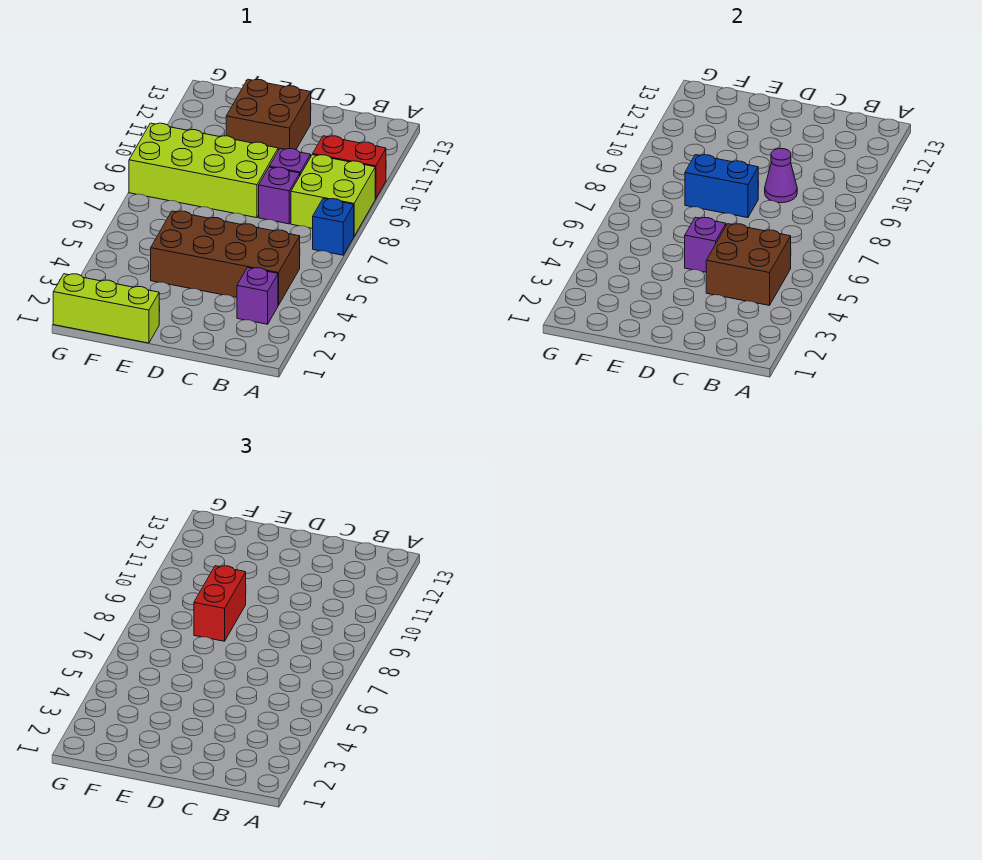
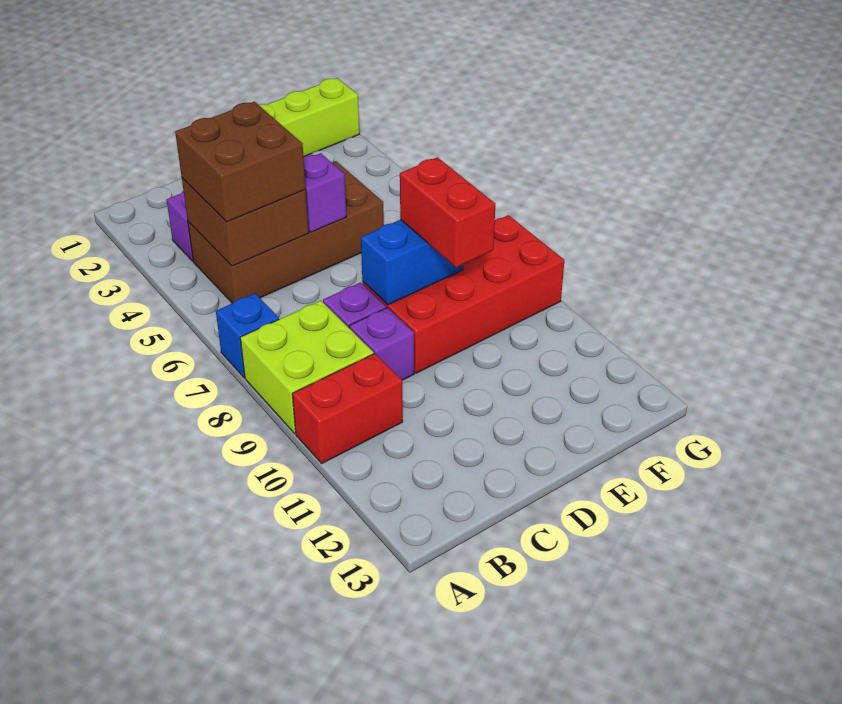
purple 1x1 cone [765,149,797,203] -> none
lime 2x4 brick [129,123,278,218] -> red 2x4 brick [362,215,564,373]
brown 2x2 brick [226,79,311,150] -> brown 2x2 brick moved to [175,102,306,222]

